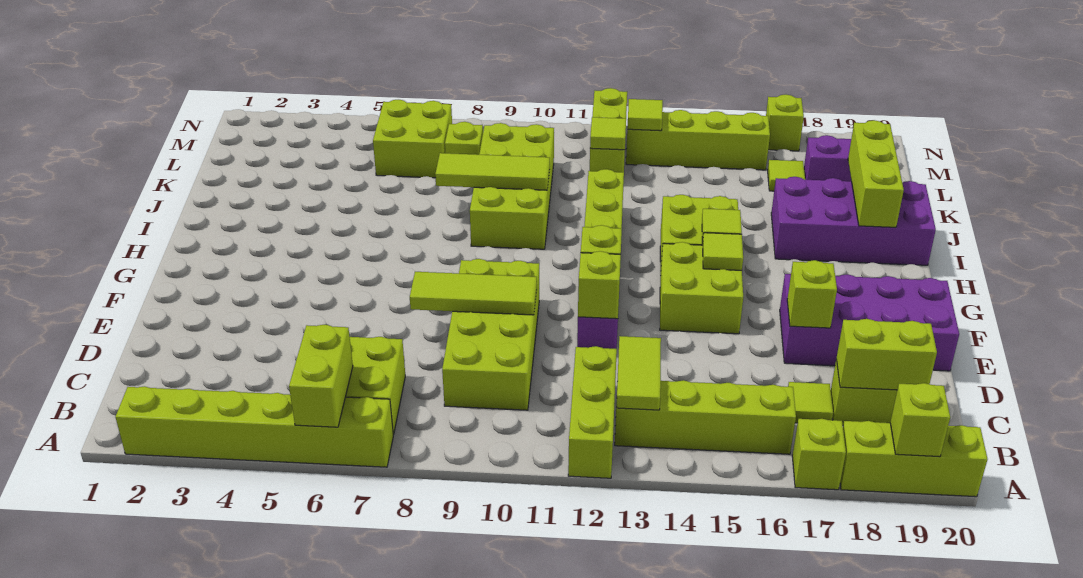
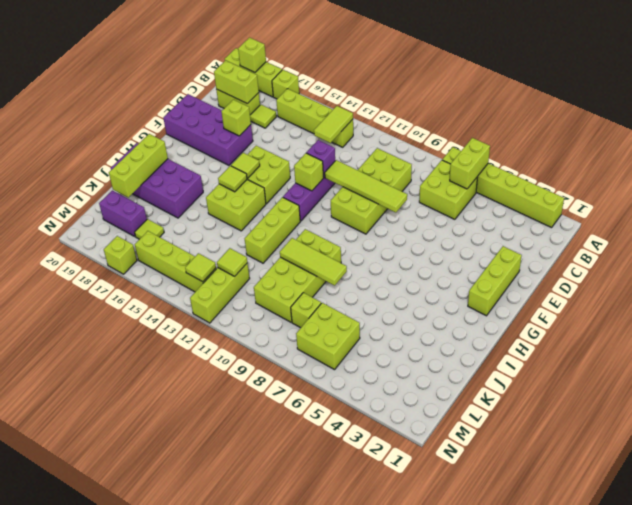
lime 1x3 brick [568,346,617,478] -> lime 1x3 brick moved to [468,246,522,316]
lime 1x3 tile [410,272,537,315] -> lime 1x4 tile [325,160,407,213]
lime 1x1 brick [578,251,621,319] -> purple 1x1 brick [306,140,335,177]

